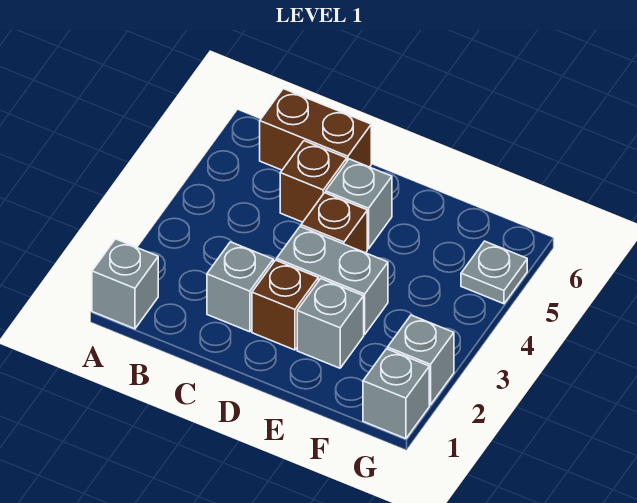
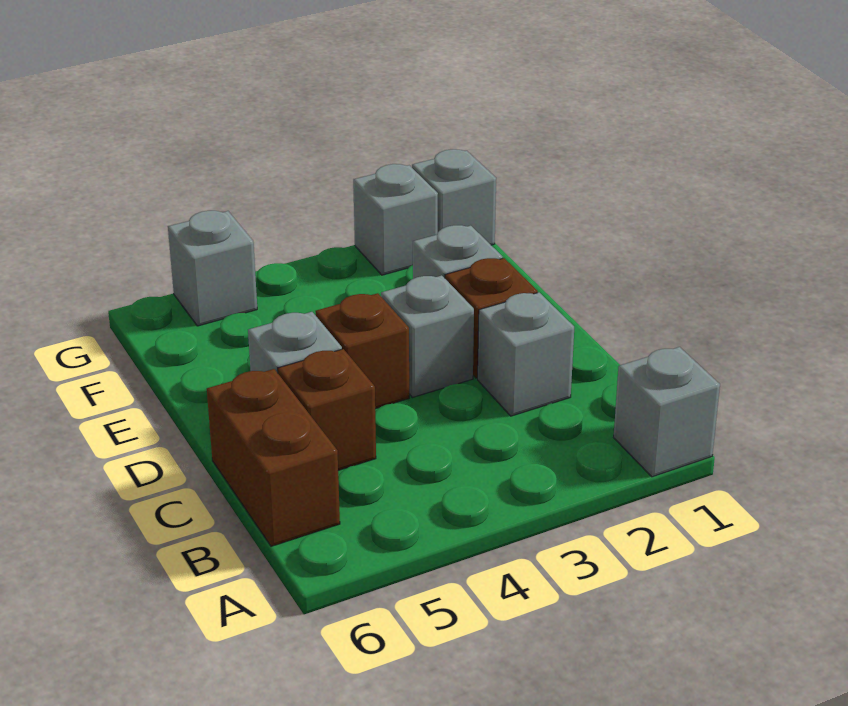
grey 1x2 brick [277,227,388,335] -> grey 1x1 brick [381,275,474,397]
grey 1x1 plate [461,241,527,304] -> grey 1x1 brick [168,211,257,326]

